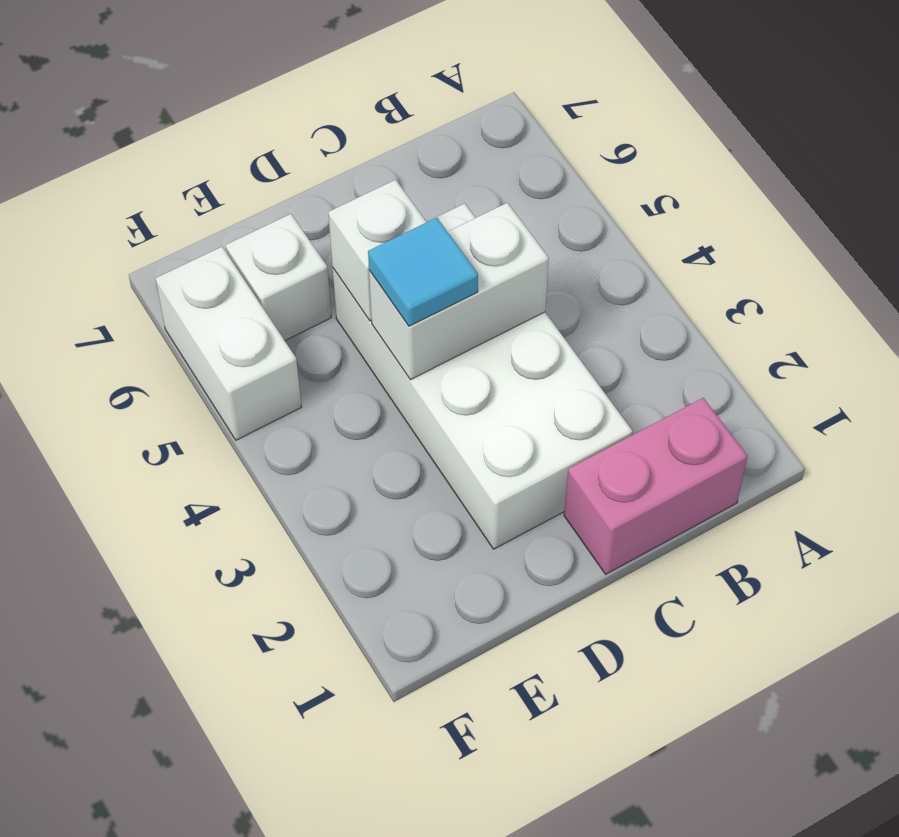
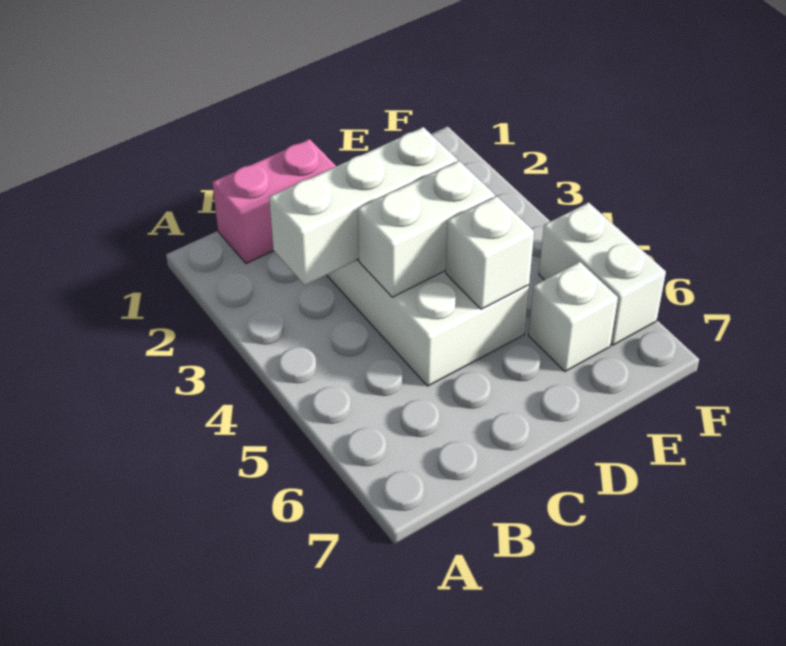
none -> white 1x3 brick [269,127,457,285]
cyan 1x1 tile [368,218,478,326] -> none

